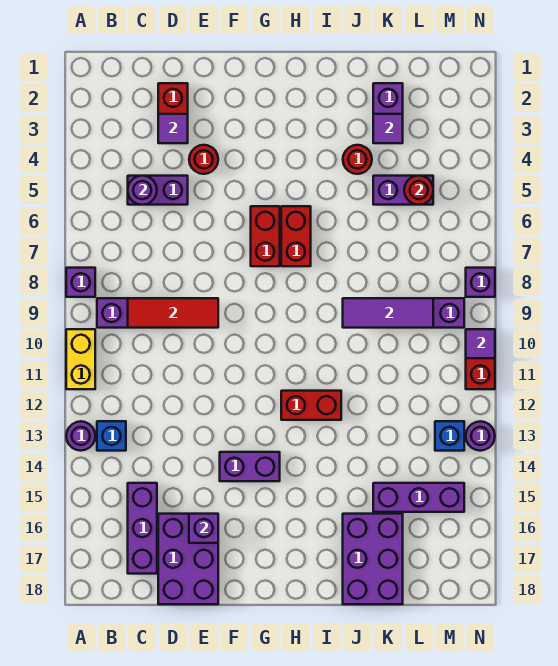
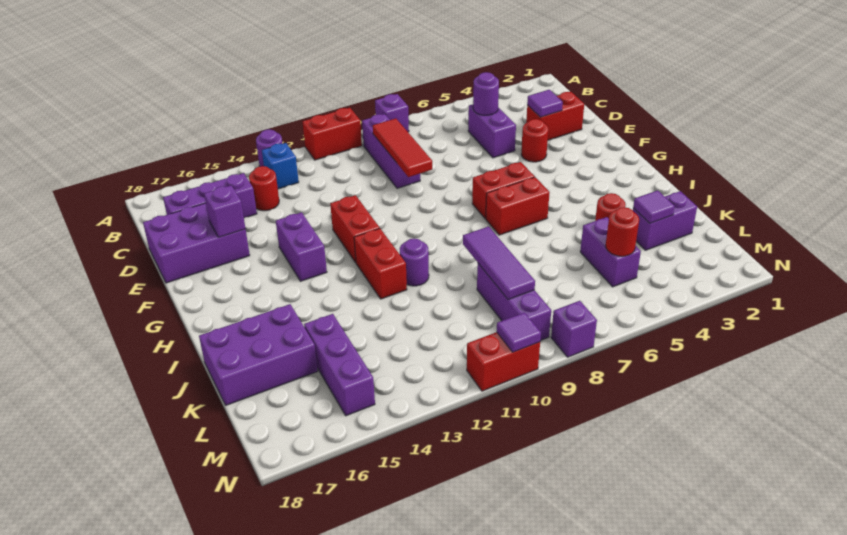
yellow 1x2 brick [66,329,95,389] -> red 1x2 brick [303,108,362,160]
none -> red 1x1 round brick [249,166,279,211]
none -> red 1x2 brick [330,195,380,263]
blue 1x1 brick [435,421,464,451] -> none
purple 1x1 round brick [466,421,495,451] -> purple 1x1 round brick moved to [400,238,429,286]

